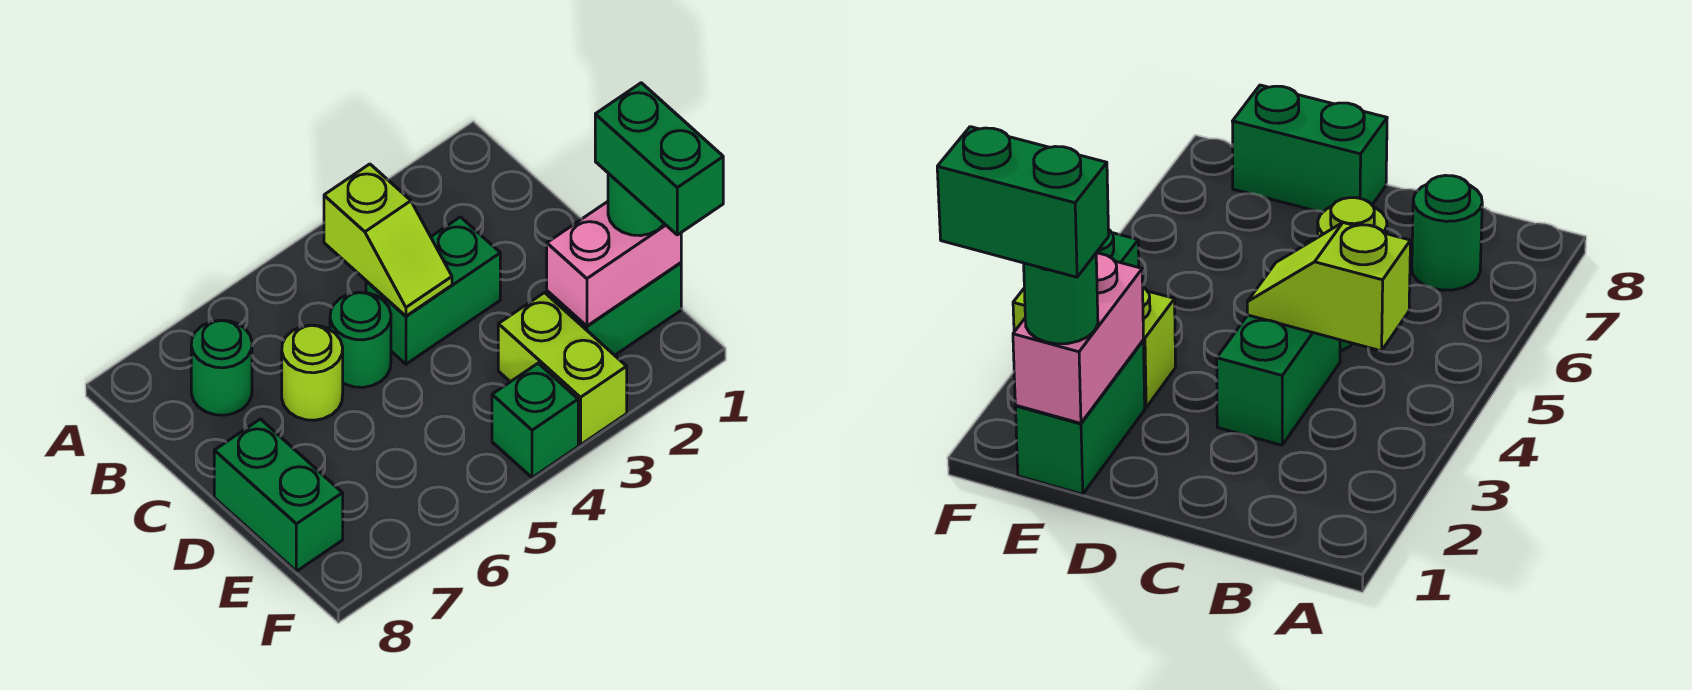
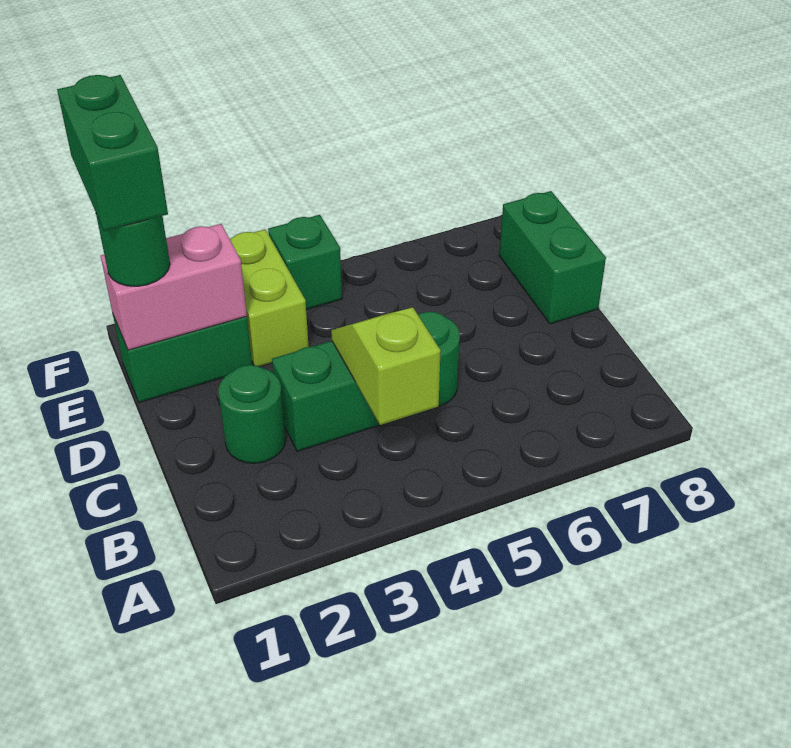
green 1x1 round brick [191,320,252,415] -> green 1x1 round brick moved to [218,365,286,463]
lime 1x1 round brick [282,325,343,420] -> none

